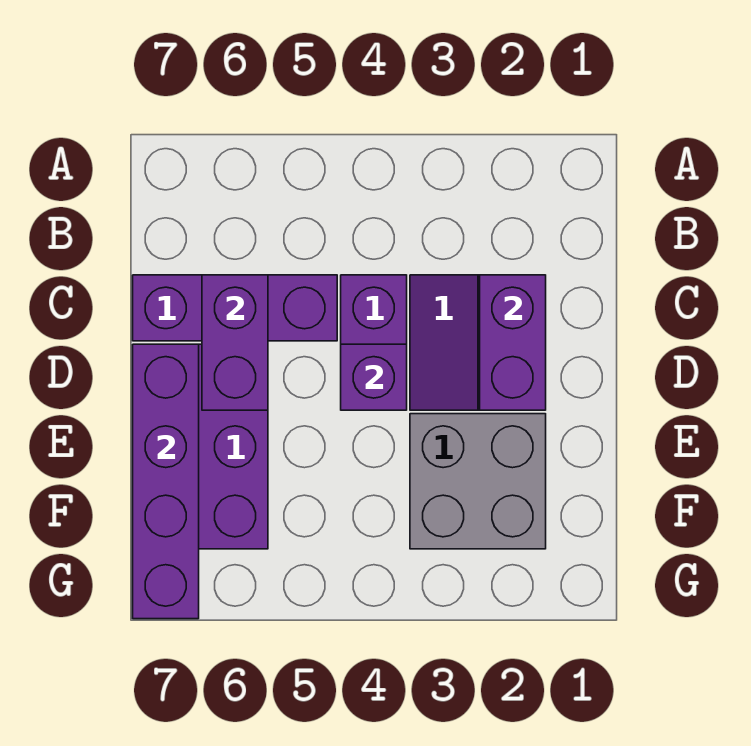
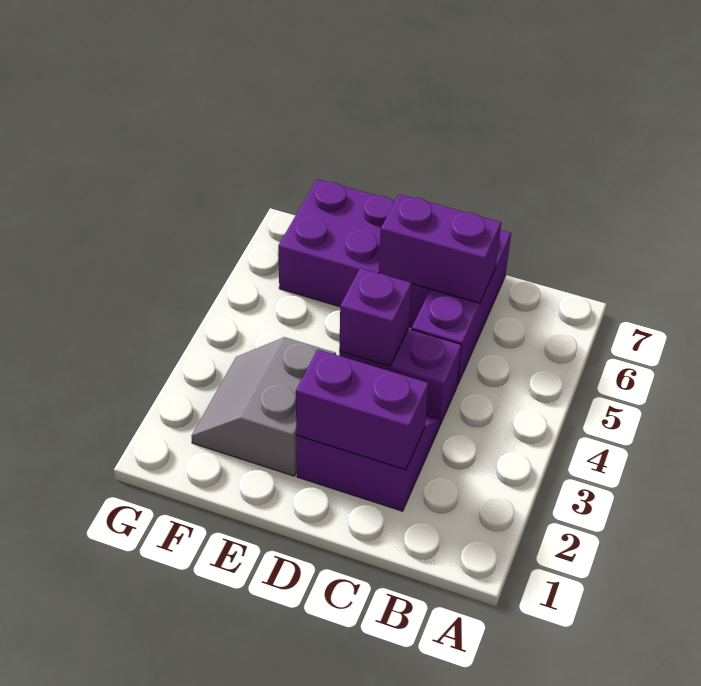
purple 1x4 brick [133,344,199,619] -> none
grey 2x2 brick [410,414,546,549] -> grey 2x2 slope [191,337,336,476]

